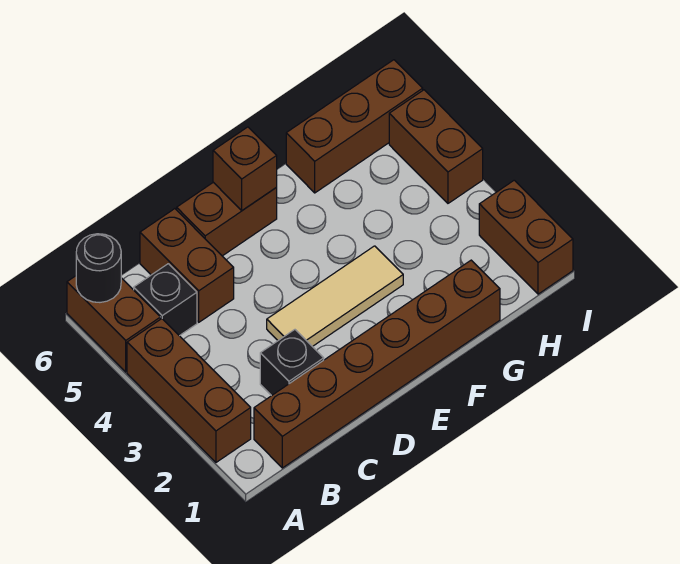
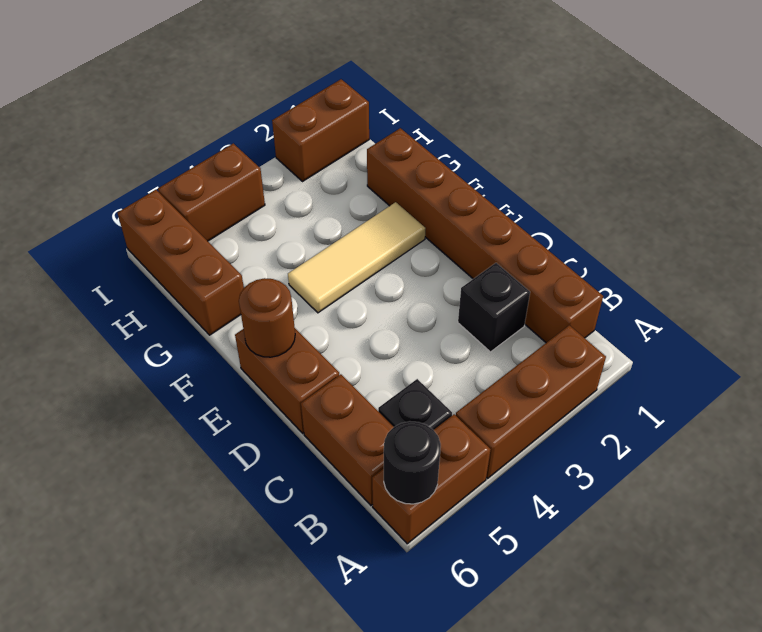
brown 1x2 brick [140,209,234,322] -> brown 1x2 brick turned to [301,374,393,505]
tan 1x3 tile [267,246,403,347] -> tan 1x3 tile turned to [288,202,426,313]
brown 1x1 brick [213,127,277,210] -> brown 1x1 round brick [239,278,295,357]

